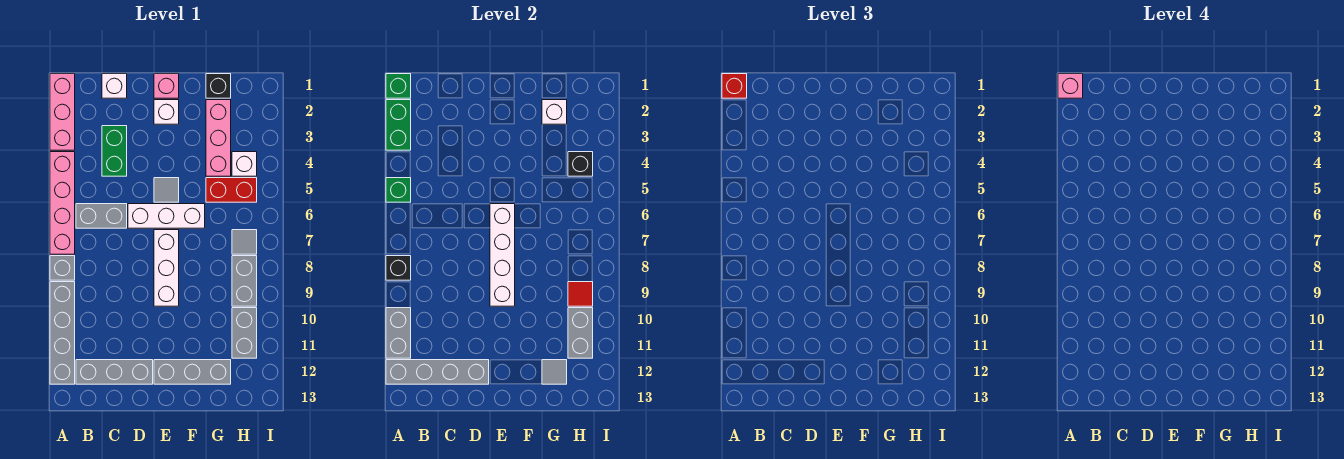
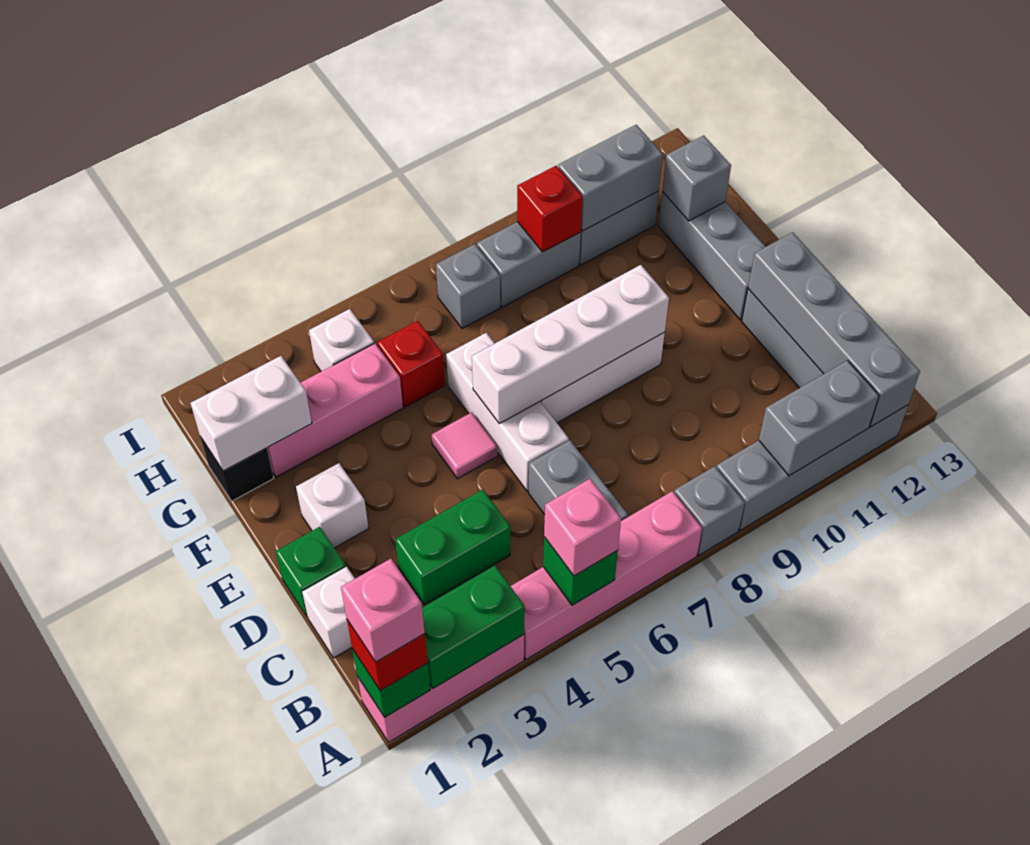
black 1x1 brick [386,256,411,280] -> none
none -> green 1x1 brick [276,527,346,617]
pink 1x1 brick [154,74,179,98] -> pink 1x1 brick moved to [544,479,621,576]
grey 1x1 tile [154,178,179,202] -> pink 1x1 tile [432,412,498,479]
white 1x1 brick [542,100,567,124] -> white 1x2 brick [191,356,312,471]
red 1x2 brick [206,178,257,202] -> red 1x1 brick [377,321,445,407]
grey 1x1 tile [542,360,567,384] -> grey 1x1 brick [662,135,731,221]
black 1x1 brick [568,152,593,176] -> none
grey 1x1 tile [232,230,257,254] -> grey 1x1 brick [436,244,500,329]
red 1x1 tile [568,282,593,306] -> red 1x1 brick [517,166,582,252]

